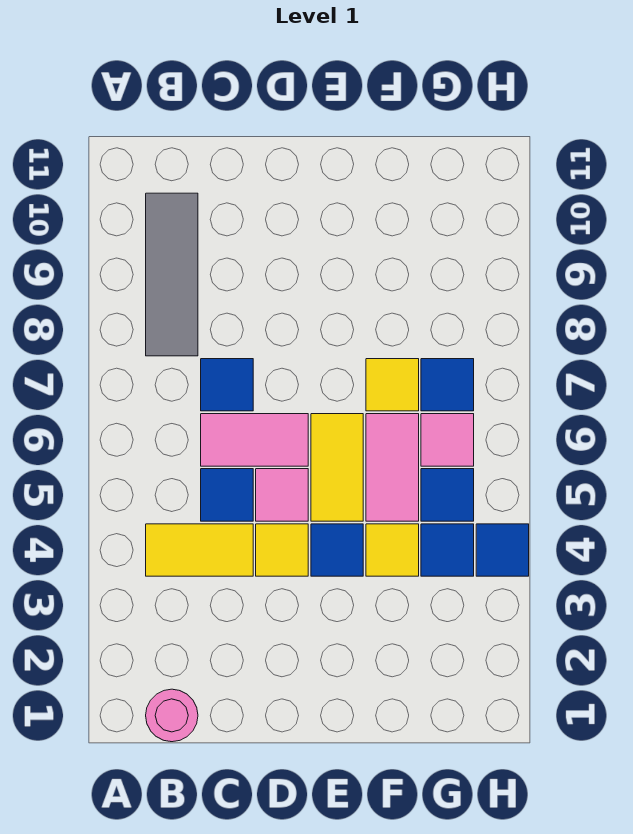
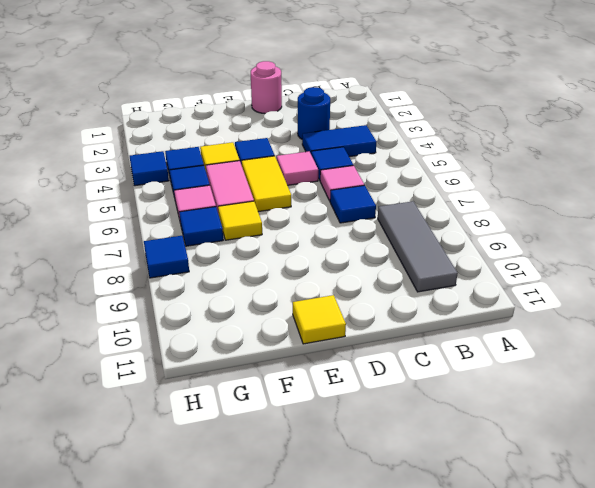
pink 1x1 round brick [146,689,198,742] -> pink 1x1 round brick moved to [251,61,282,114]
yellow 1x2 tile [146,524,253,576] -> blue 1x2 tile [302,125,376,157]
none -> blue 1x1 round brick [298,87,330,139]
pink 1x2 tile [201,414,308,466] -> pink 1x1 tile [320,165,364,201]
yellow 1x1 tile [256,524,308,576] -> yellow 1x1 tile moved to [293,295,346,344]
none -> blue 1x1 tile [144,236,189,278]

